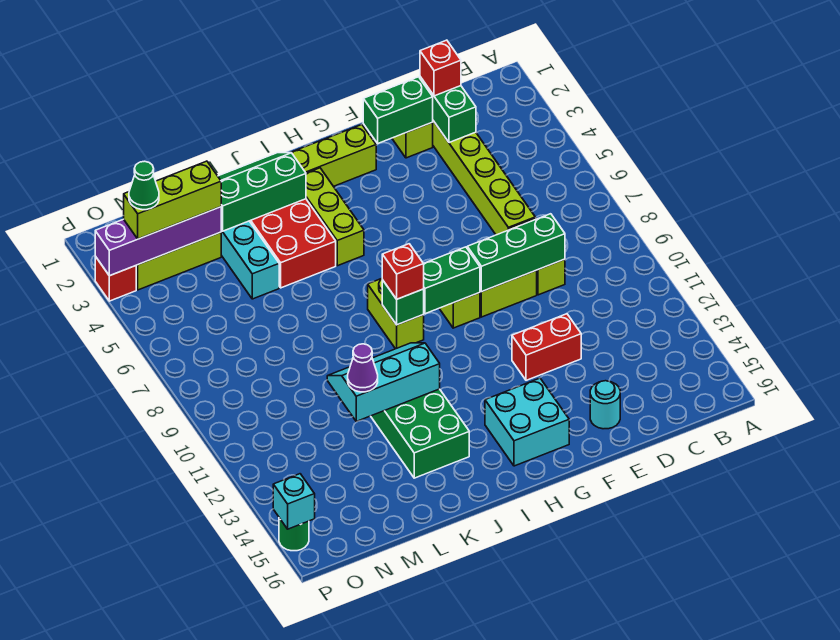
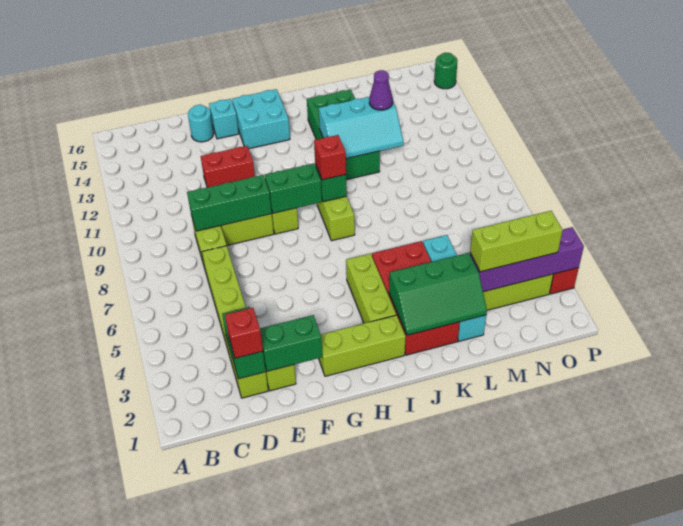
green 1x1 cone [129,161,159,210] -> none
cyan 1x1 brick [273,474,315,529] -> cyan 1x1 brick moved to [209,99,239,139]

